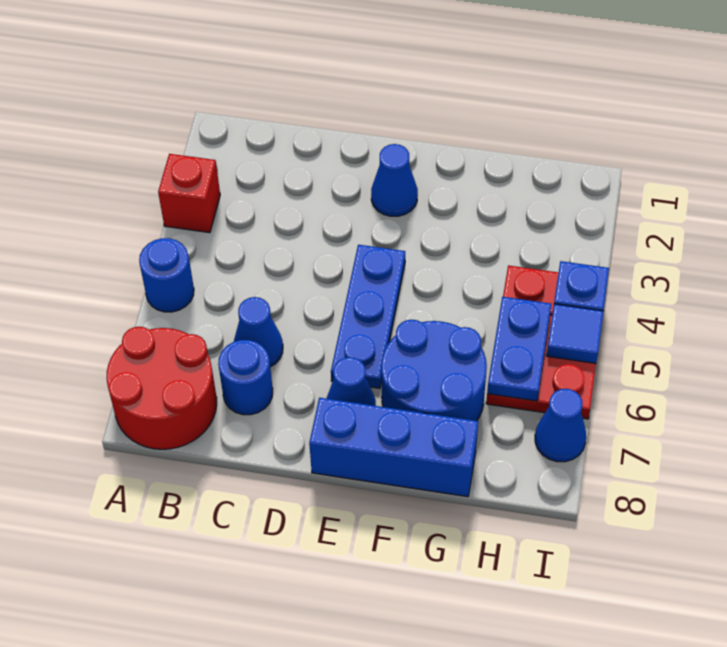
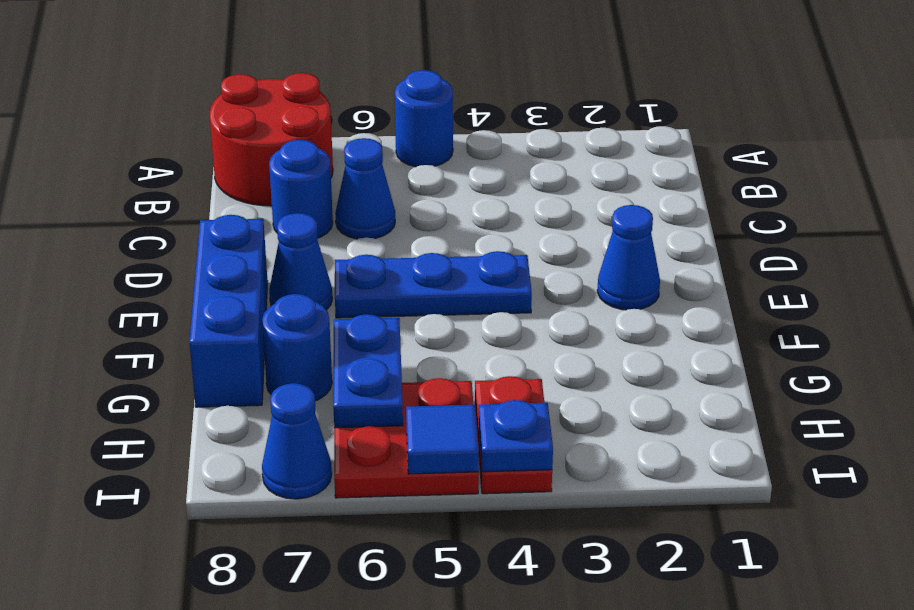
red 1x1 brick [158,154,220,233] -> none
blue 2x2 round brick [381,320,487,421] -> blue 1x1 round brick [262,294,332,401]
blue 1x2 plate [487,297,551,401] -> blue 1x2 plate turned to [333,314,403,428]

